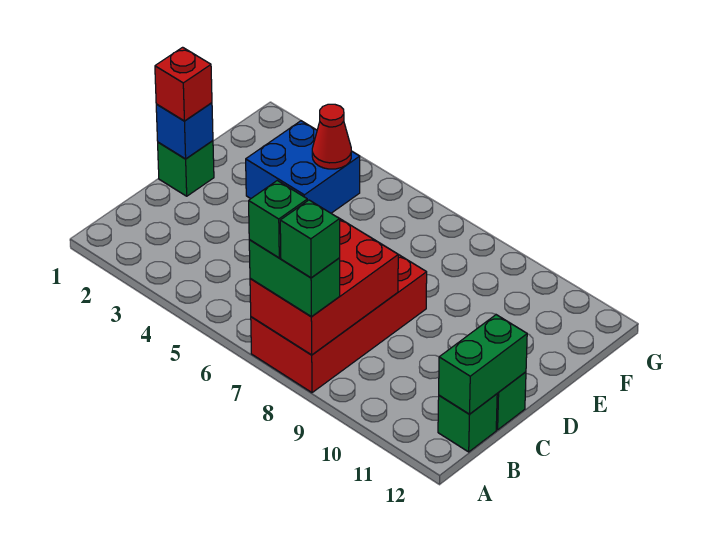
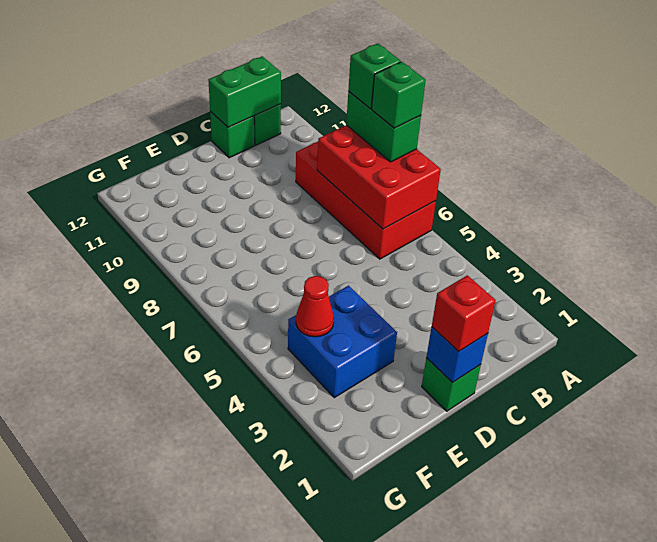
red 2x4 brick [251,255,427,393] -> red 2x4 brick turned to [296,142,436,259]
red 2x3 brick [250,219,398,355] -> red 2x3 brick turned to [317,125,441,229]

